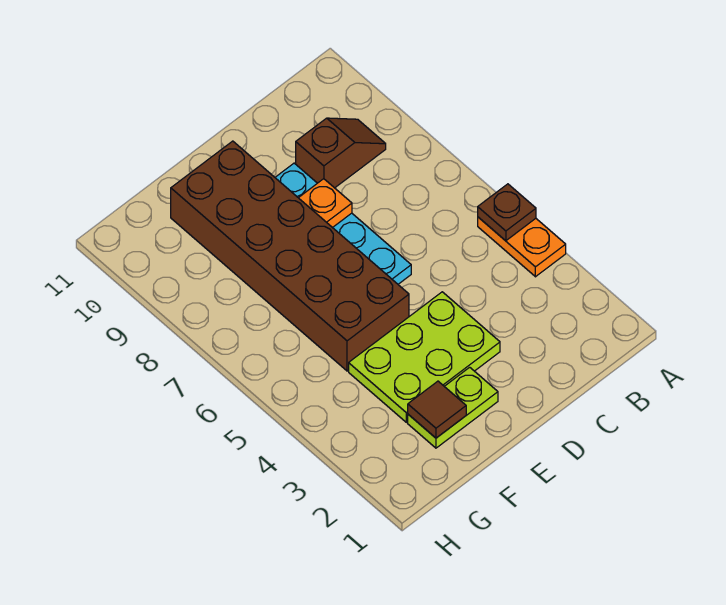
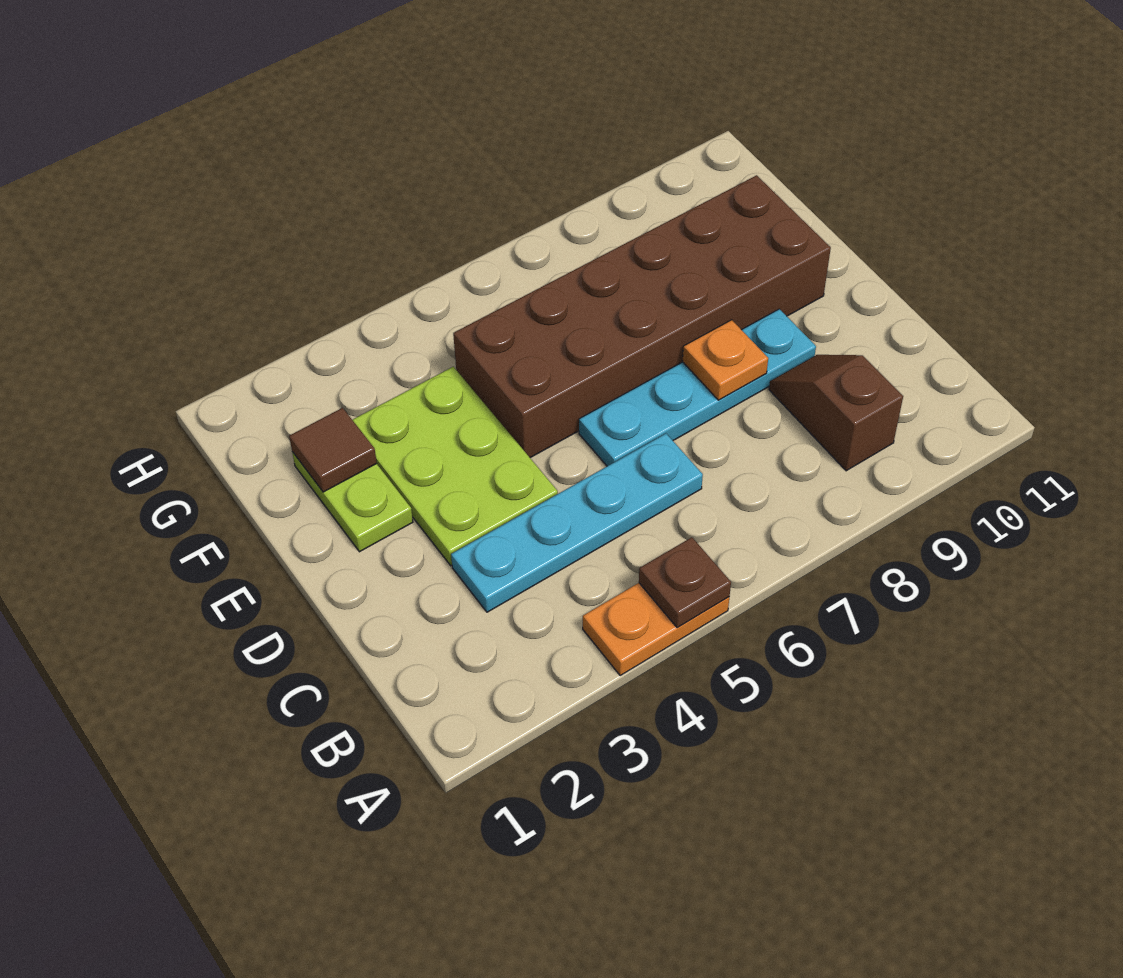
brown 1x2 slope [296,118,386,188] -> brown 1x2 slope turned to [769,355,903,471]
none -> cyan 1x4 plate [451,434,703,612]

